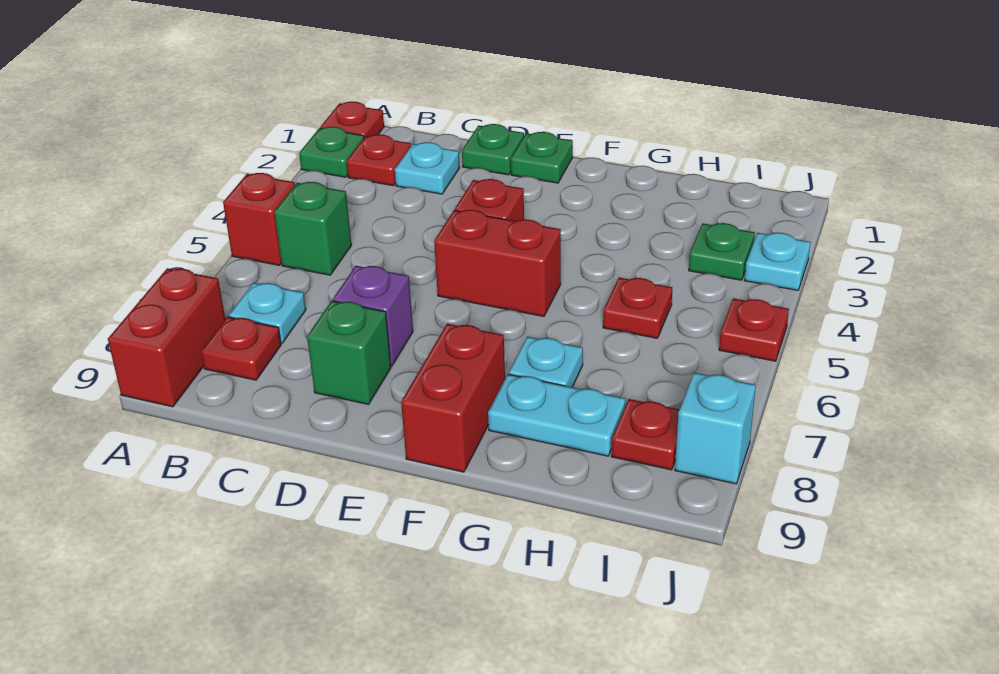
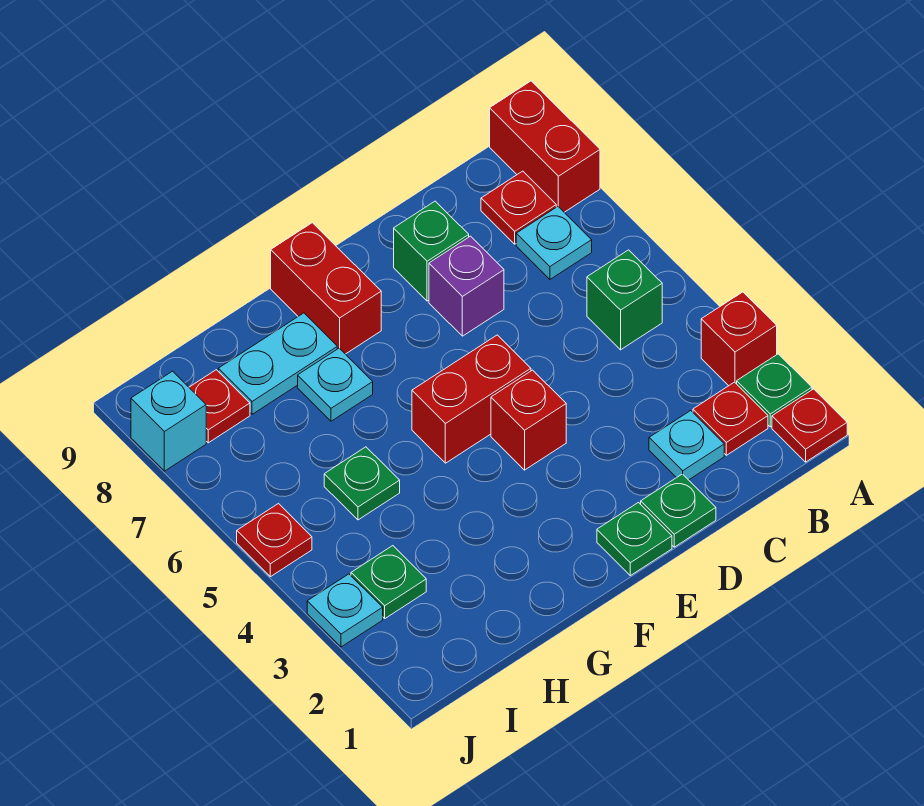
red 1x1 brick [223,173,295,265] -> red 1x1 brick moved to [701,292,777,386]
red 1x1 plate [603,278,672,338] -> green 1x1 plate [324,447,400,520]

